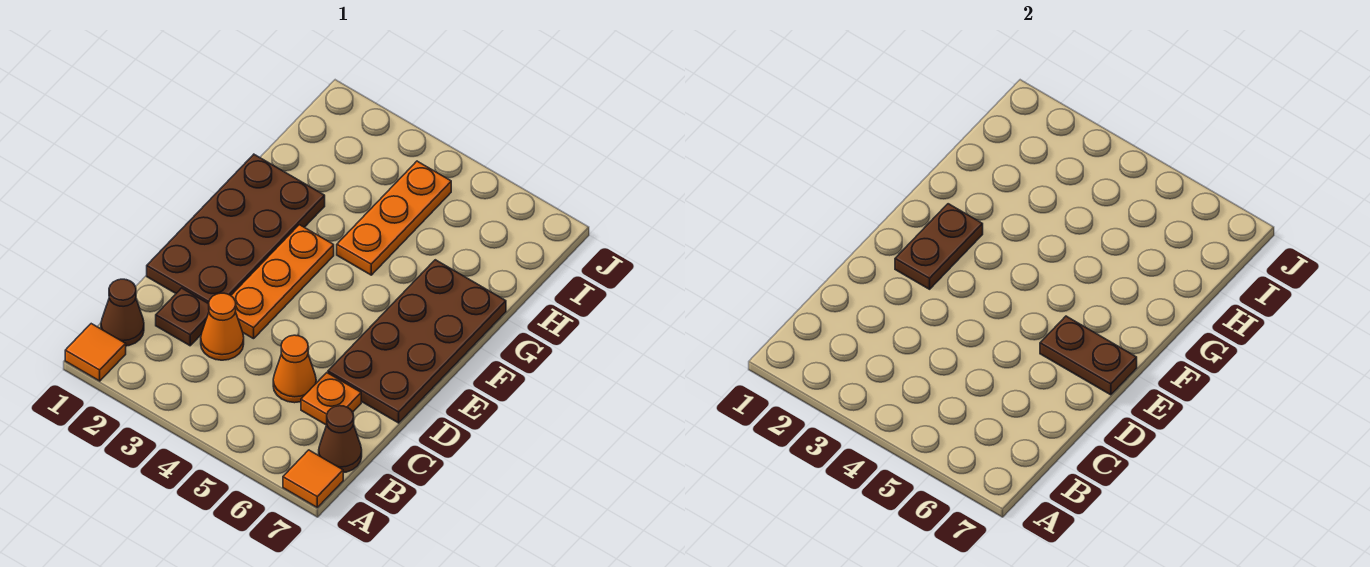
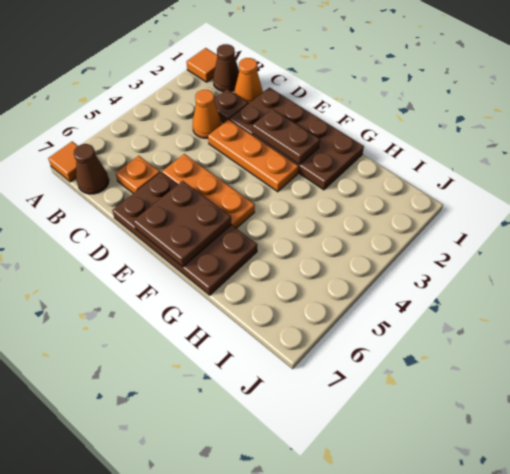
orange 1x1 cone [273,335,316,403] -> orange 1x1 cone moved to [234,58,262,104]
brown 1x2 plate [1040,316,1137,395] -> brown 2x2 plate [133,181,231,267]
orange 1x3 plate [337,161,451,275] -> orange 1x3 plate moved to [162,154,255,228]

